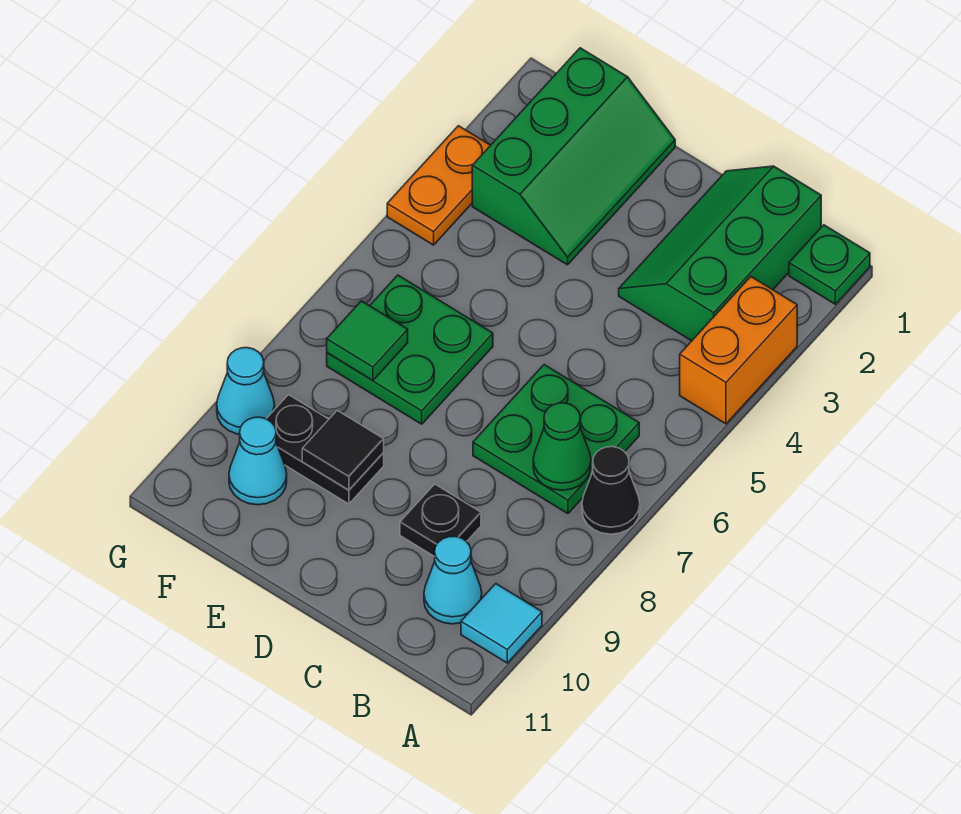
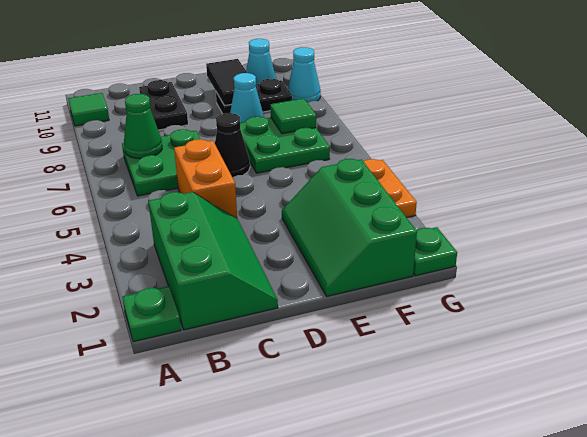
orange 1x2 brick [680,277,797,424] -> orange 1x2 brick moved to [174,139,237,218]
black 1x1 cone [582,447,640,534] -> black 1x1 cone moved to [215,113,250,177]
cyan 1x1 tile [461,584,542,663] -> green 1x1 tile [68,93,109,126]
cyan 1x1 cone [424,536,482,624] -> cyan 1x1 cone moved to [230,73,264,123]
black 1x1 plate [400,484,481,557] -> black 1x2 plate [139,80,188,130]
black 1x1 tile [302,410,384,490] -> black 1x2 tile [206,59,257,106]
none -> green 1x1 plate [413,227,457,276]

